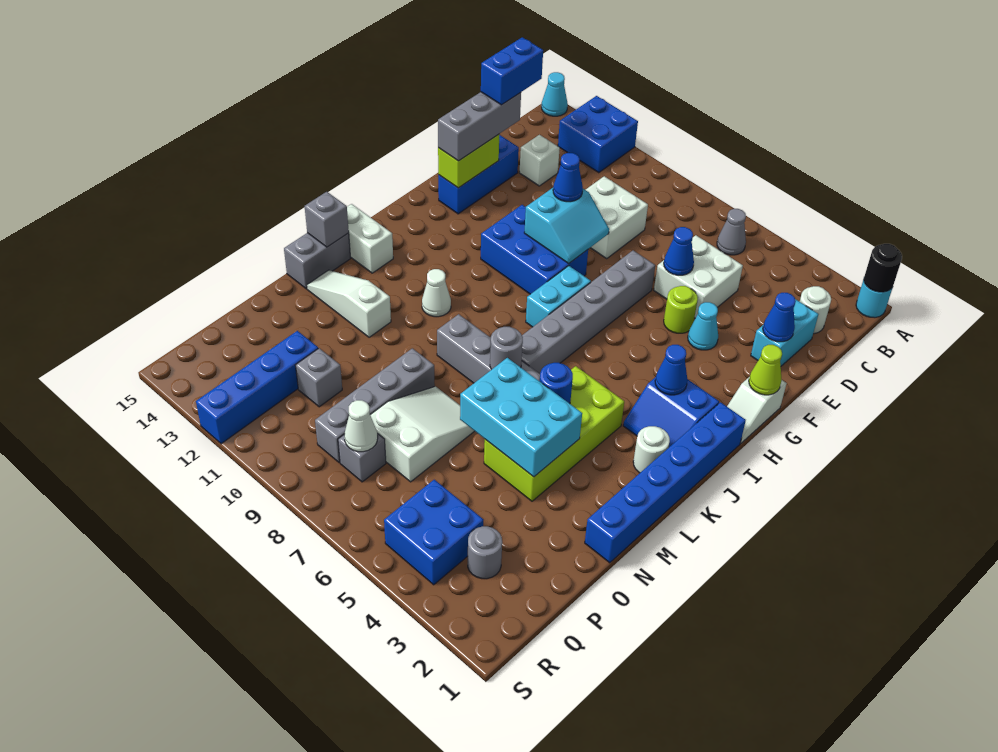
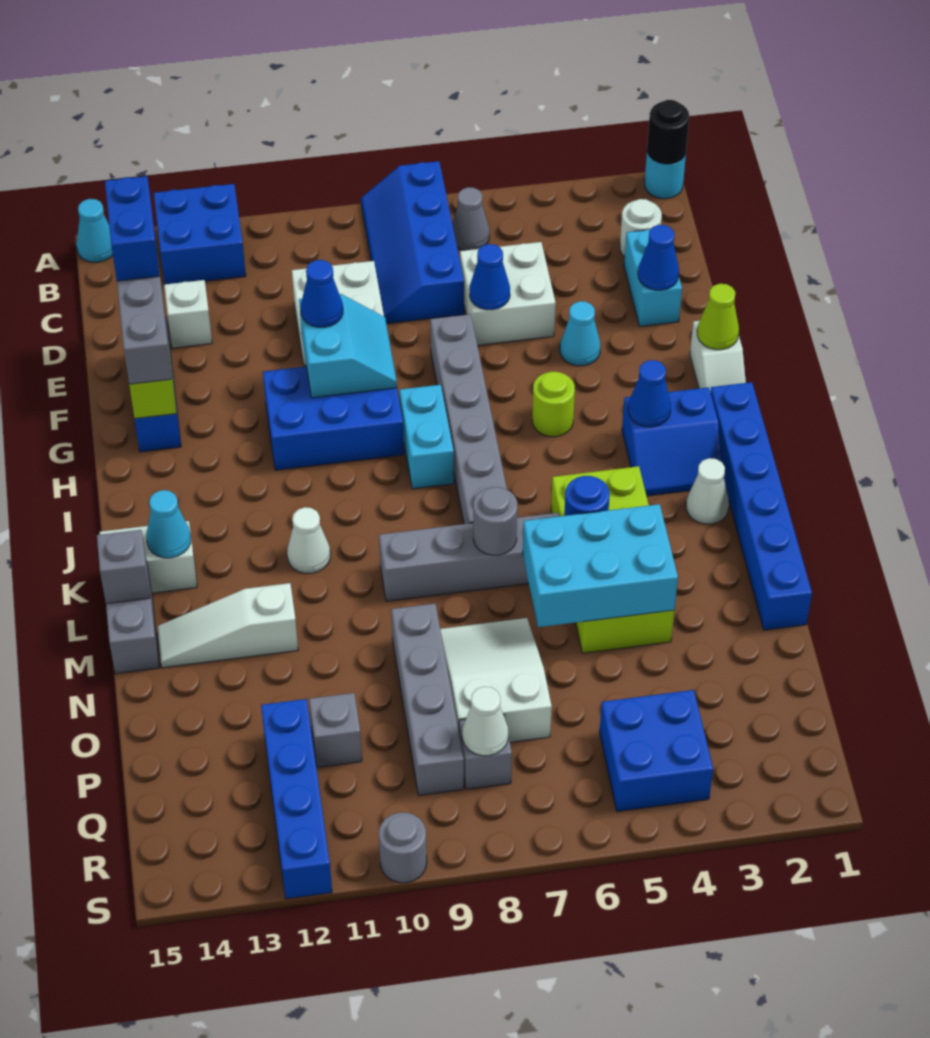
none -> blue 2x4 slope [361,161,464,324]
lime 1x1 round brick [664,286,698,333] -> lime 1x1 round brick moved to [532,372,575,437]
white 1x1 round brick [633,426,670,473] -> white 1x1 cone [686,458,729,524]
none -> cyan 1x1 cone [146,490,191,558]
grey 1x1 round brick [468,526,502,579] -> grey 1x1 round brick moved to [379,813,427,883]

